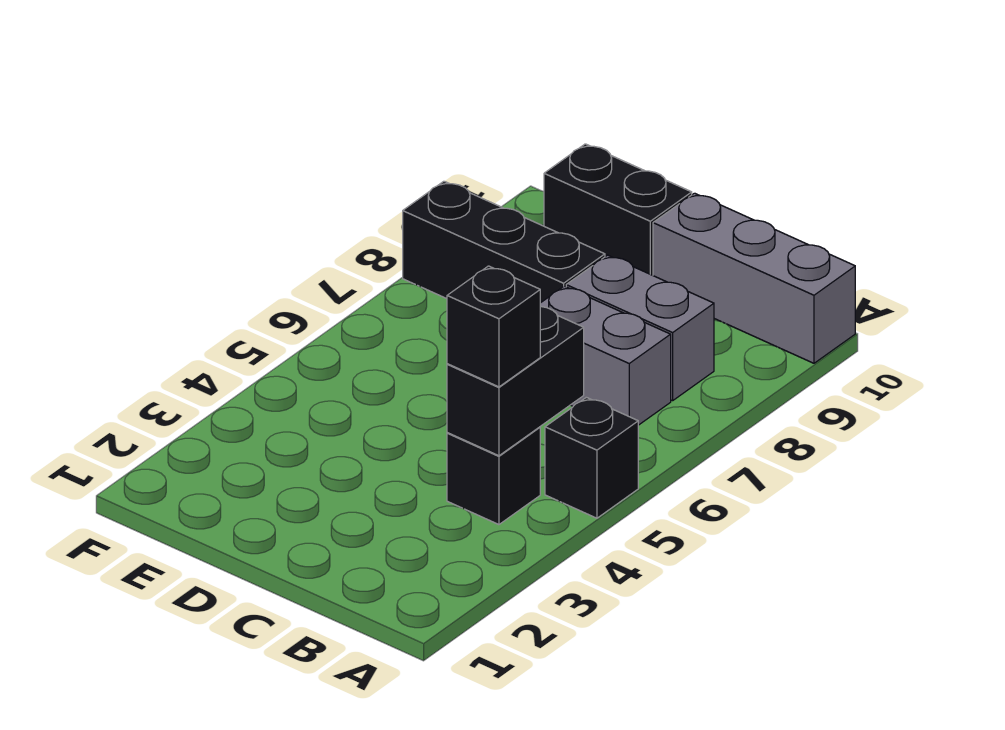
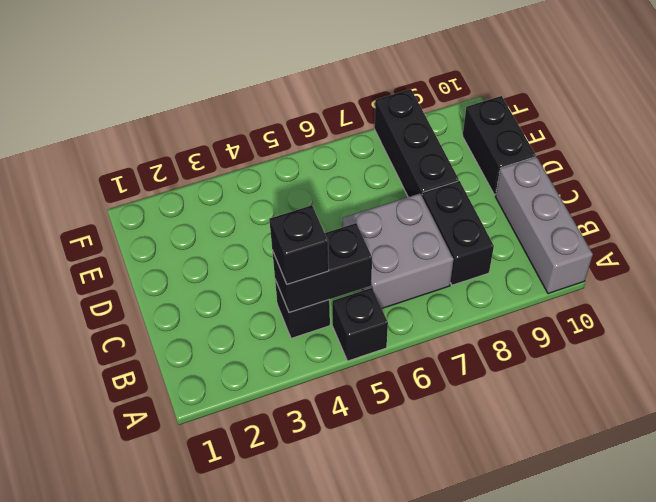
grey 1x2 brick [540,286,671,425] -> grey 2x2 brick [343,193,454,308]
grey 1x2 brick [566,255,714,401] -> black 1x2 brick [422,181,494,285]

